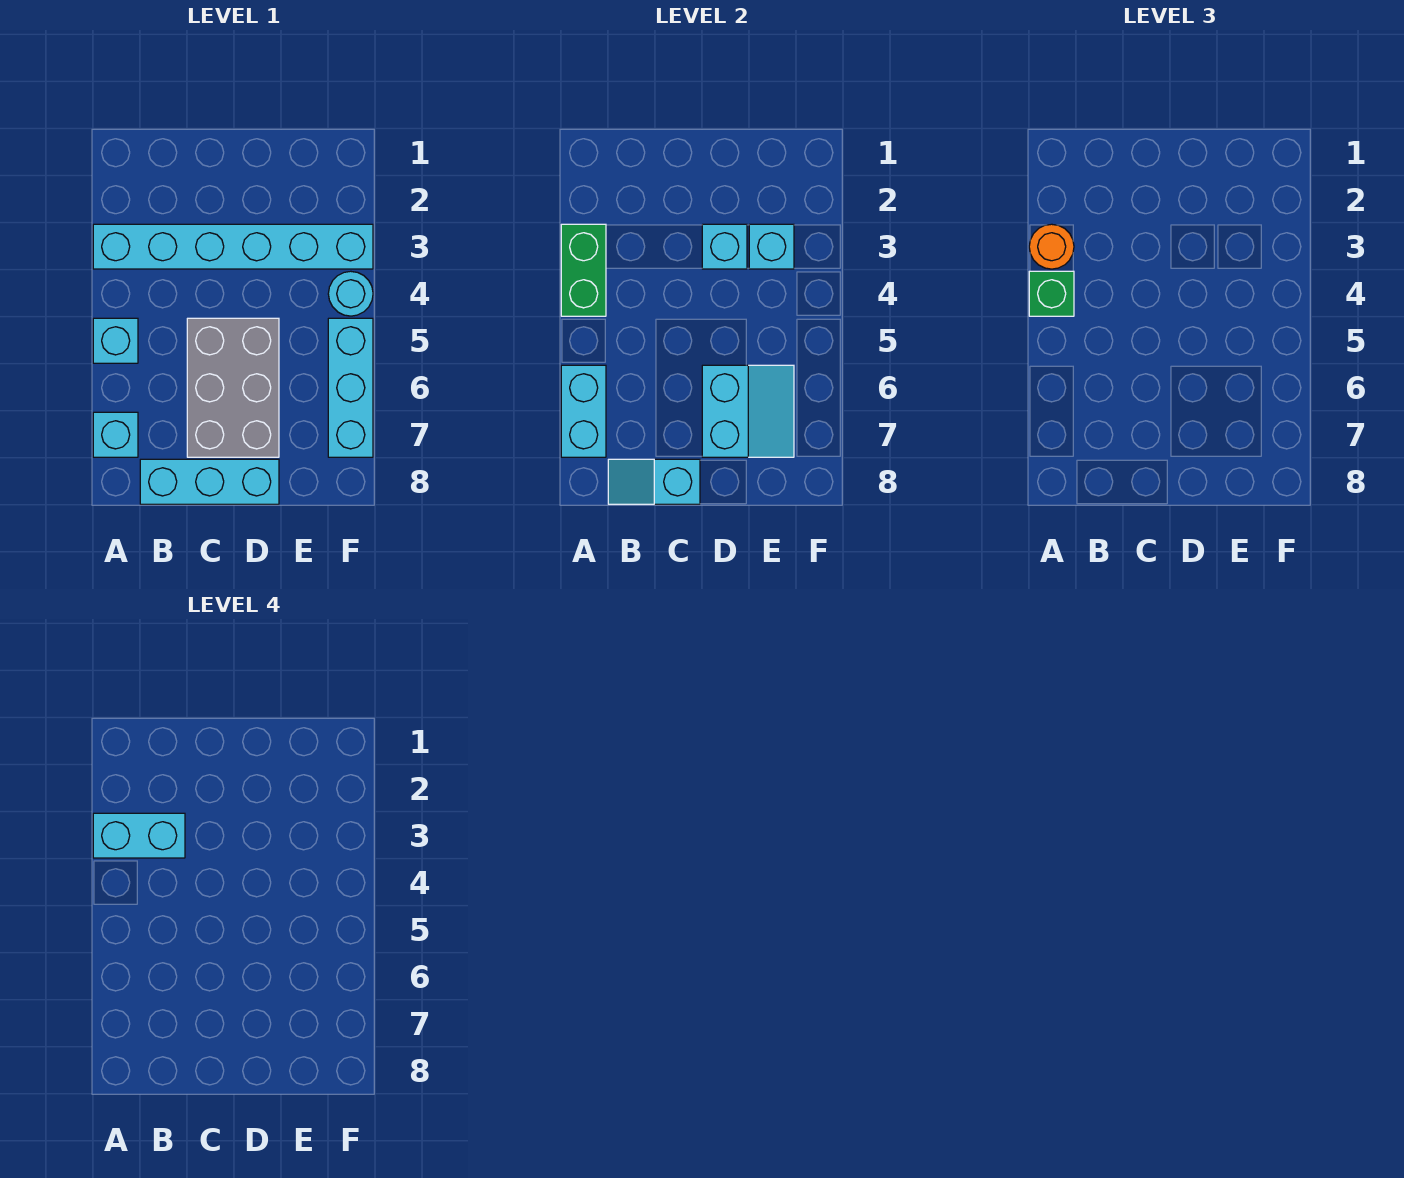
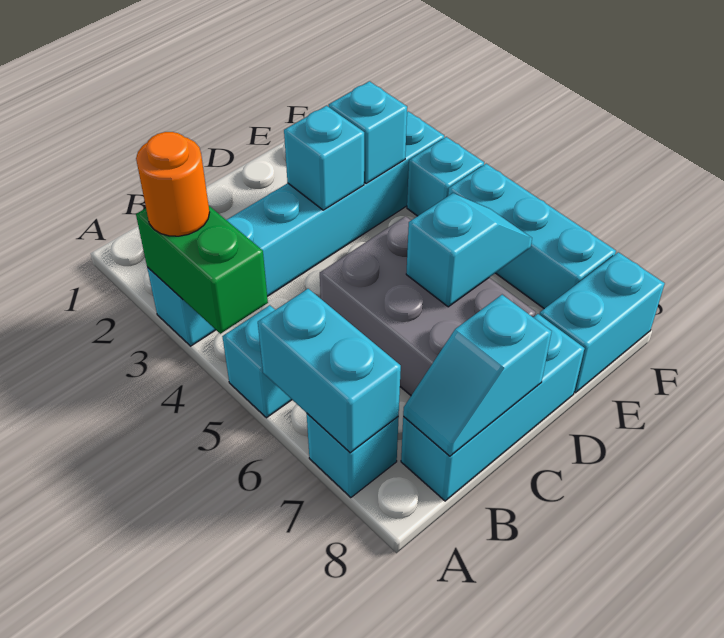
cyan 1x2 brick [93,813,185,858] -> cyan 1x2 brick moved to [540,252,665,393]
green 1x1 brick [1029,271,1074,316] -> none
cyan 2x2 slope [702,365,794,457] -> cyan 1x2 slope [406,193,532,307]
cyan 1x1 round brick [328,271,373,316] -> cyan 1x1 brick [407,137,484,216]

